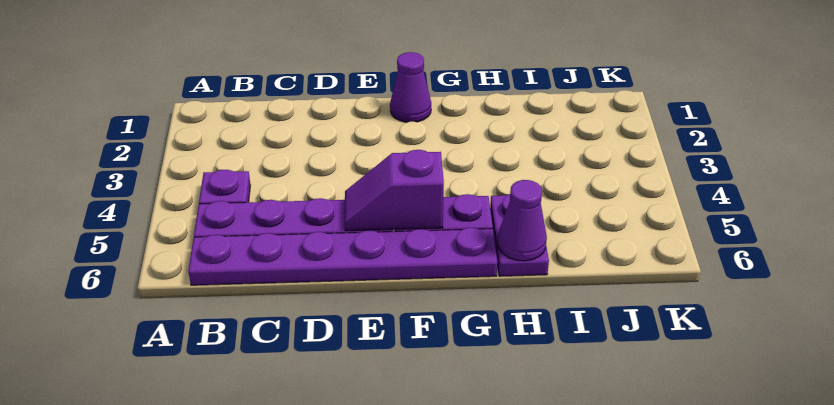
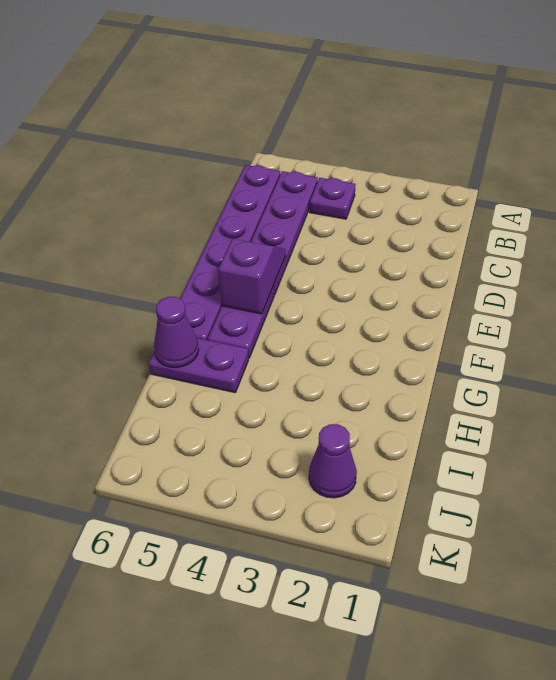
purple 1x1 cone [390,52,431,122] -> purple 1x1 cone moved to [309,424,357,498]

